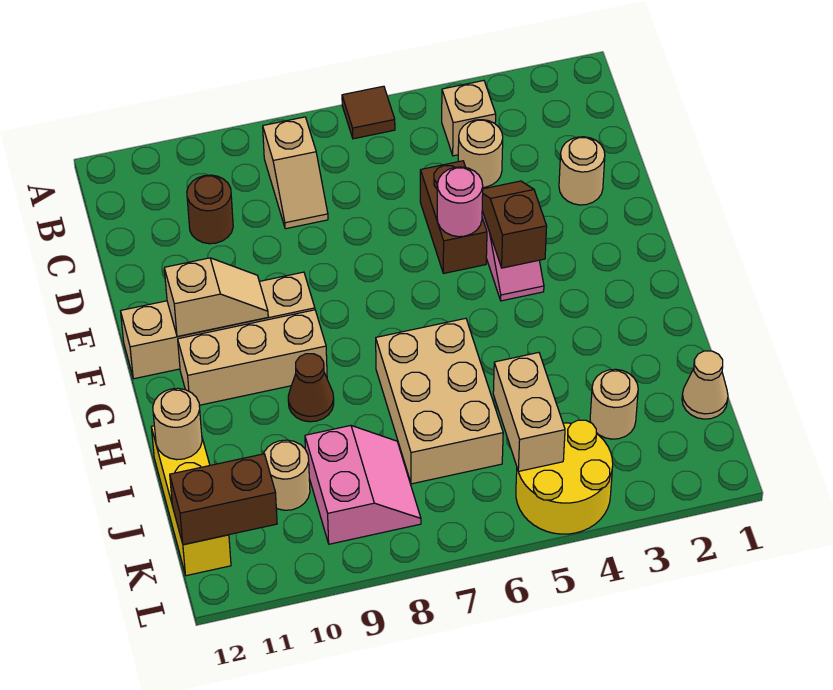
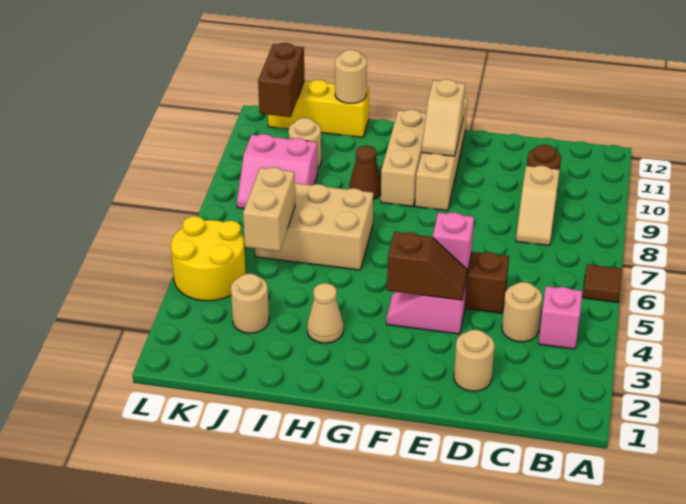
tan 1x1 brick [442,81,496,156] -> pink 1x1 brick [539,286,583,349]
tan 1x2 slope [263,117,328,229] -> tan 1x2 slope turned to [516,166,560,246]
pink 1x1 round brick [437,167,483,237] -> pink 1x1 brick [433,213,474,273]
tan 1x1 cone [682,351,728,419] -> tan 1x1 cone moved to [307,283,343,343]
tan 1x2 brick [493,353,565,471] -> tan 1x2 brick turned to [243,167,295,251]

